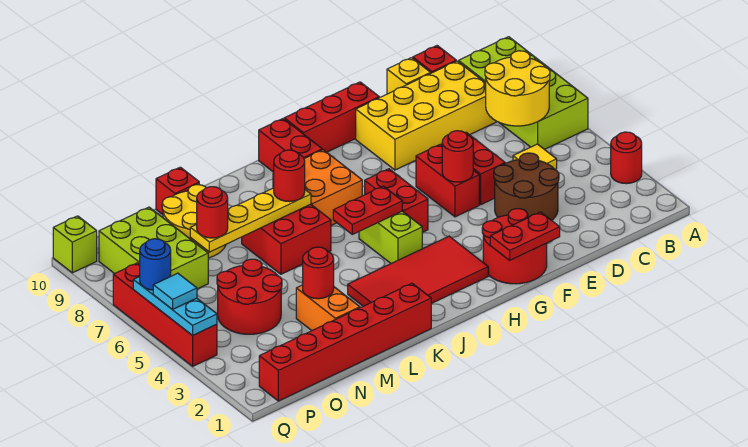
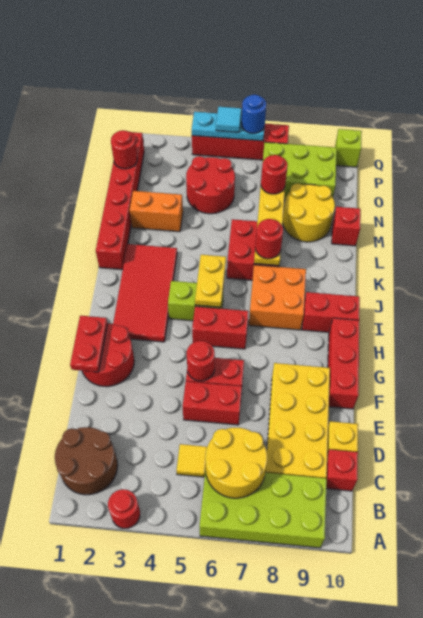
brown 2x2 round brick [494,153,559,220] -> brown 2x2 round brick moved to [55,427,118,495]
red 1x2 plate [333,186,402,234] -> yellow 1x2 plate [195,255,226,307]
red 1x1 round brick [303,247,334,299] -> red 1x1 round brick moved to [111,130,137,169]

